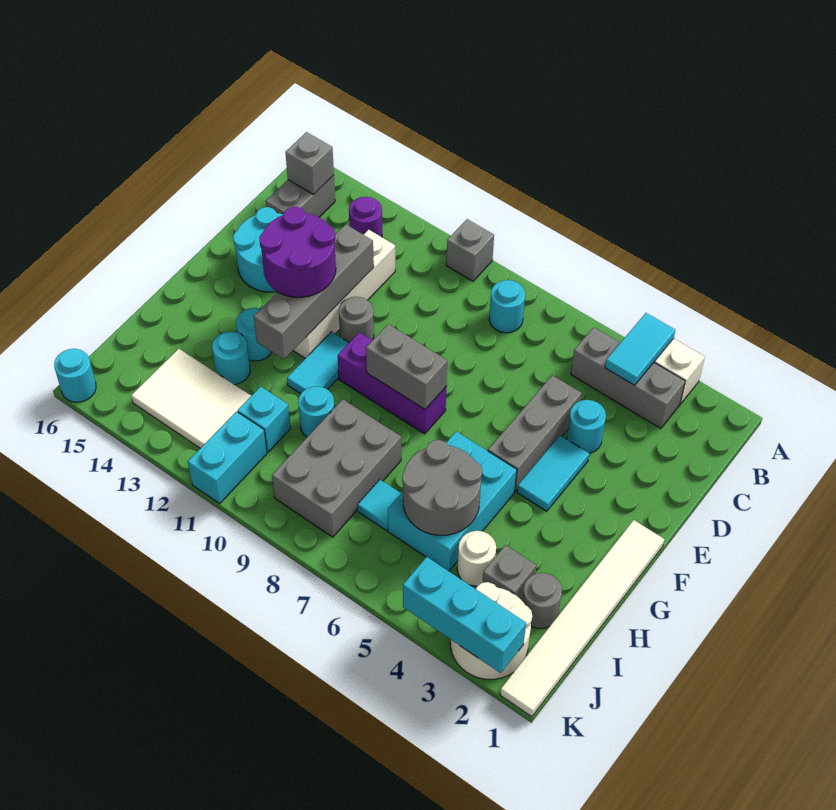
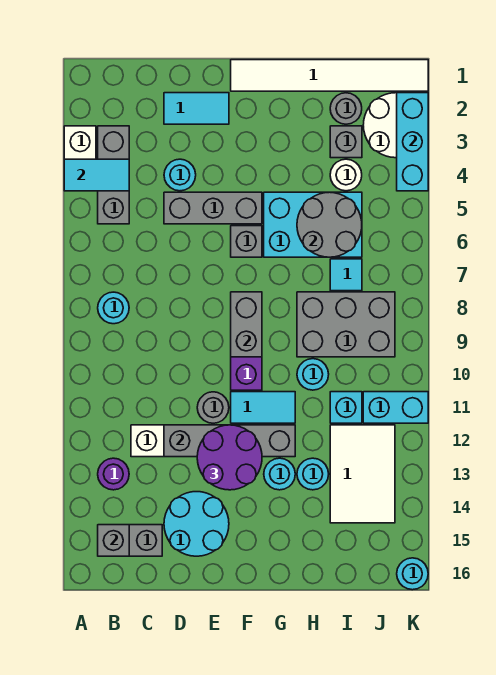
grey 1x1 brick [446,219,494,281] -> grey 1x1 brick moved to [231,226,262,257]
cyan 1x2 tile [517,436,589,511] -> cyan 1x2 tile moved to [164,93,229,124]

